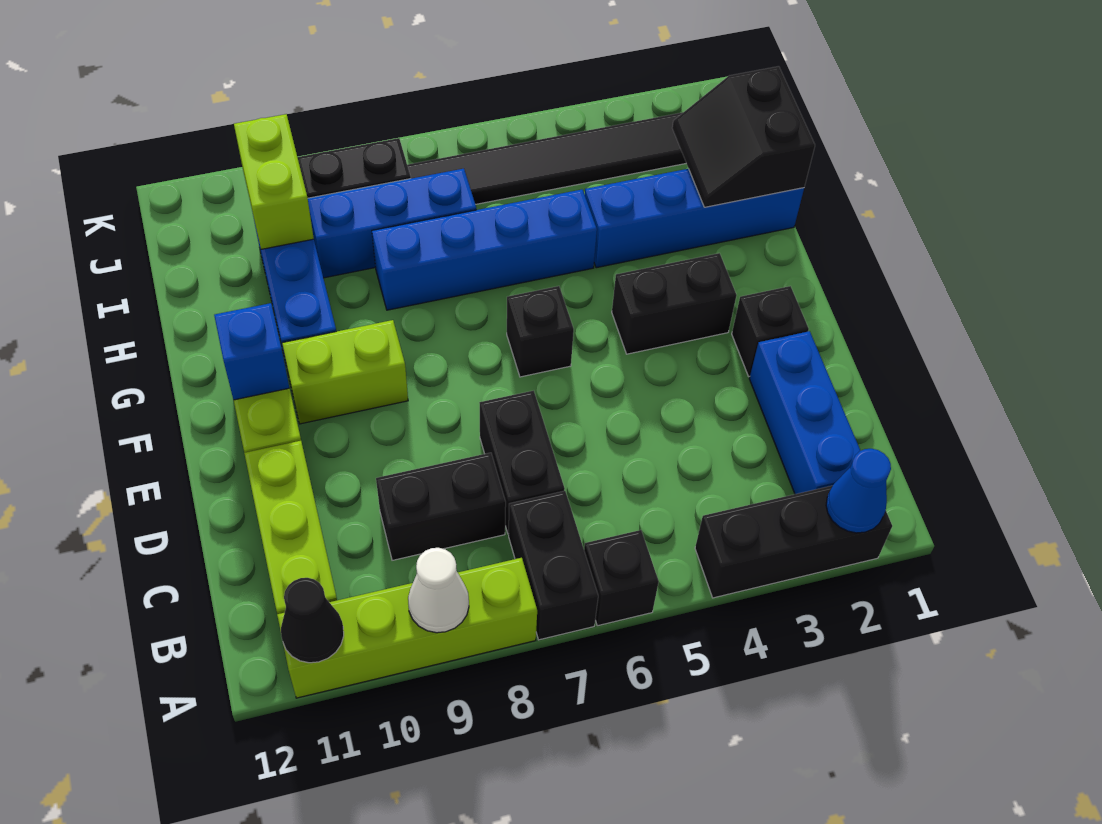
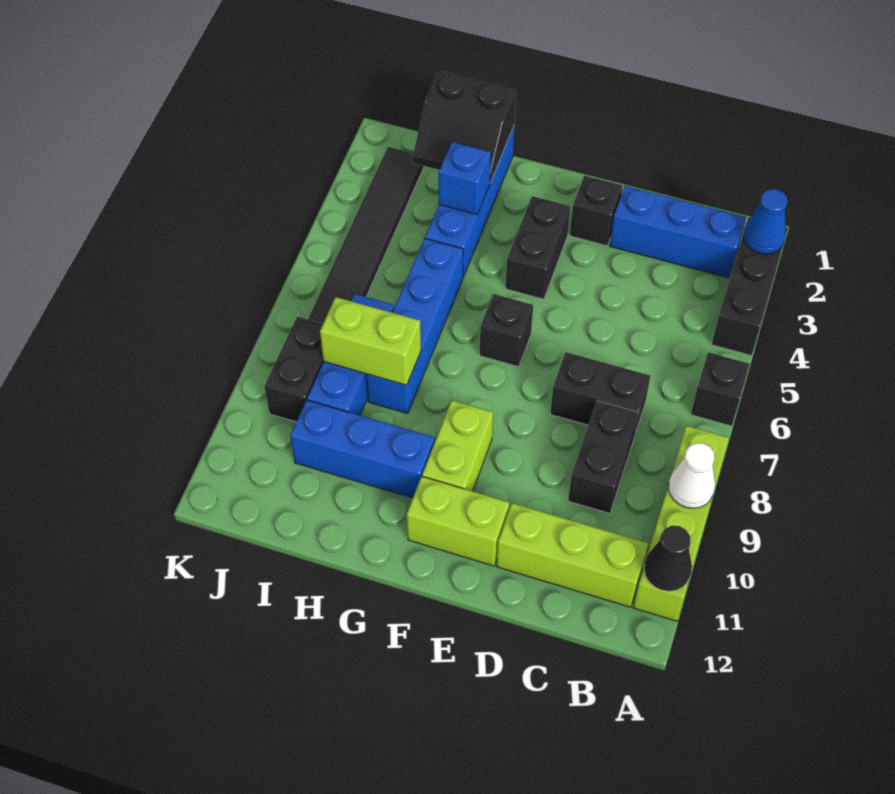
black 1x2 brick [509,491,598,640] -> none
blue 1x1 brick [214,303,289,400] -> blue 1x1 brick moved to [439,142,491,214]
lime 1x2 brick [234,114,314,249] -> lime 1x2 brick moved to [320,297,421,385]

